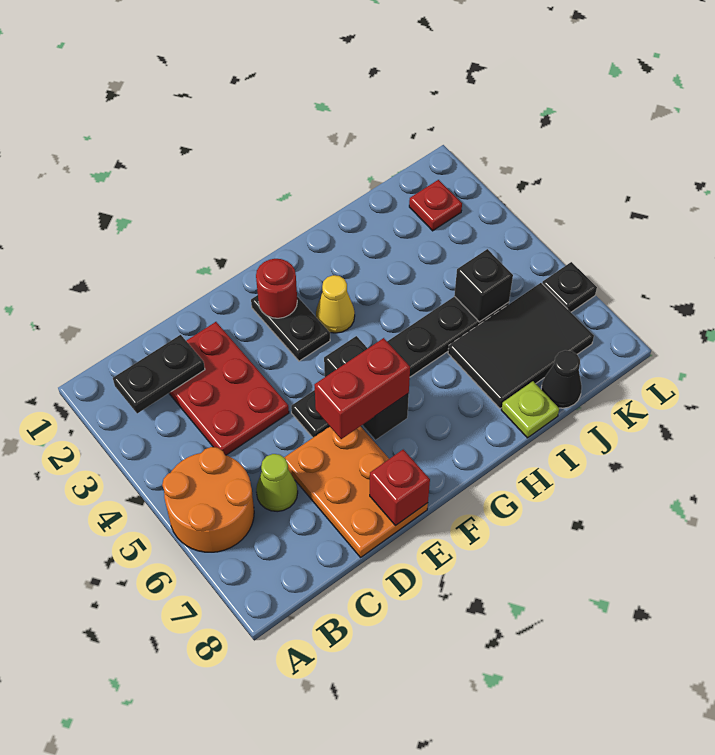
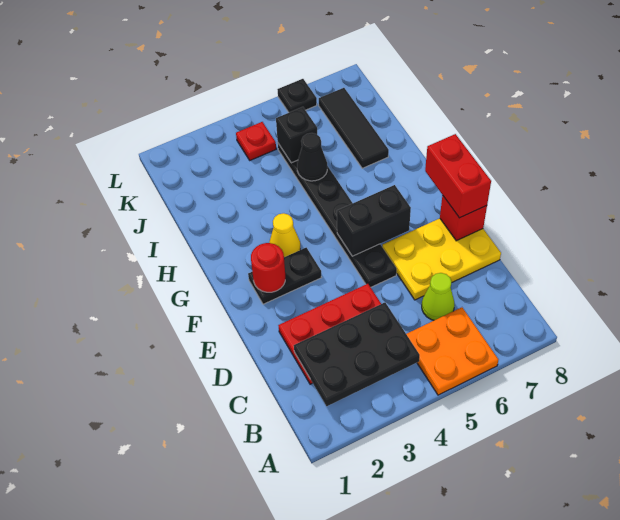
orange 2x2 round brick [162,447,254,552] -> orange 2x2 plate [406,307,498,395]
black 1x2 plate [113,335,205,413] -> black 2x3 plate [294,303,420,406]
orange 2x3 plate [284,426,428,557] -> yellow 2x3 plate [382,218,501,300]
red 1x2 brick [314,338,410,439] -> red 1x2 brick moved to [425,134,491,218]
black 2x3 tile [448,283,594,409] -> black 1x3 tile [319,88,389,168]
lime 1x1 plate [501,381,559,438] -> none
black 1x1 cone [541,350,582,408] -> black 1x1 cone moved to [297,133,327,181]
red 1x1 plate [409,180,462,231] -> red 1x1 plate moved to [236,122,276,160]

